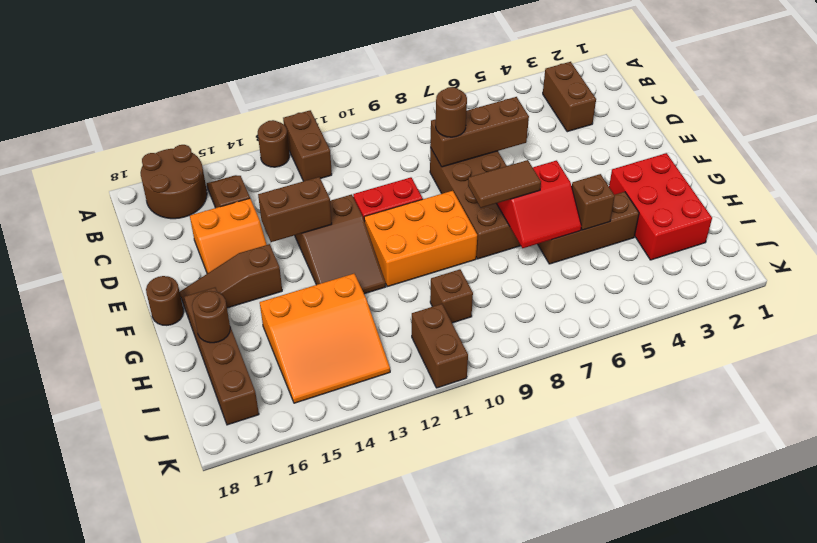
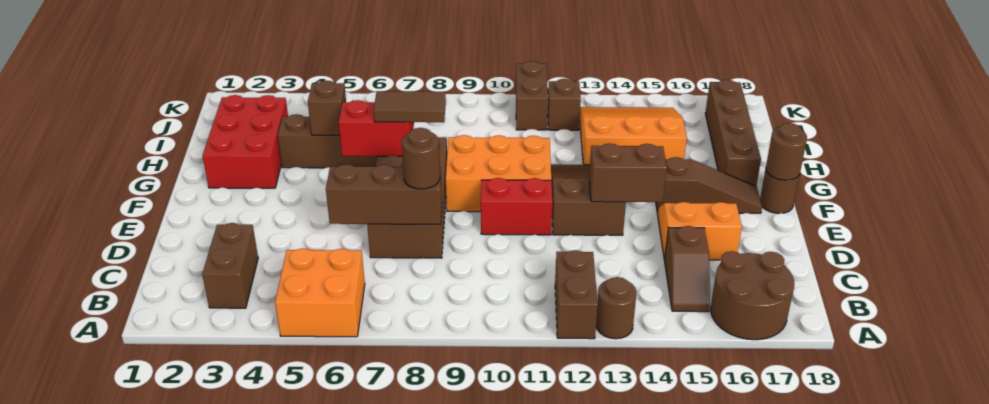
none -> orange 2x2 brick [275,248,365,337]
brown 1x1 round brick [192,291,230,343] -> brown 1x1 round brick moved to [766,123,807,180]
brown 1x1 brick [430,269,473,323] -> brown 1x1 brick moved to [548,79,581,130]

